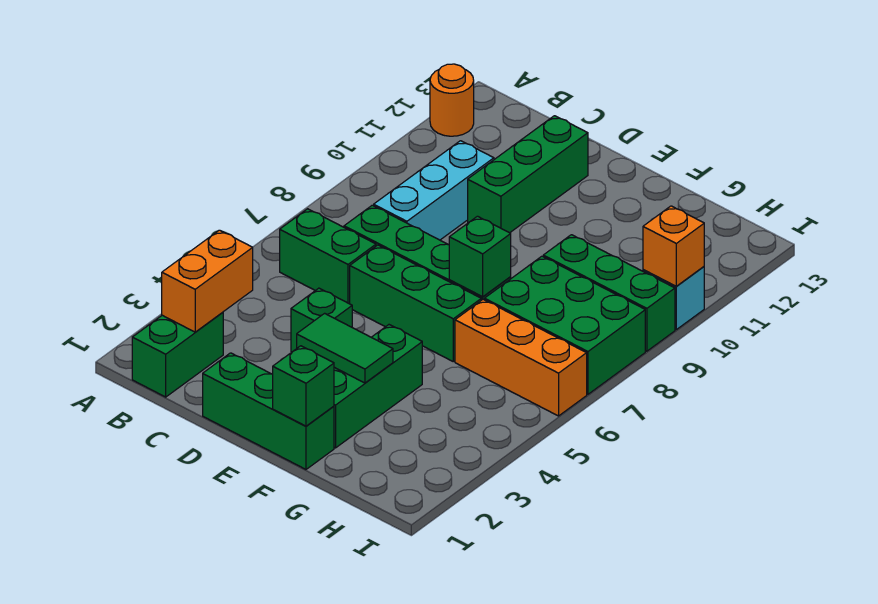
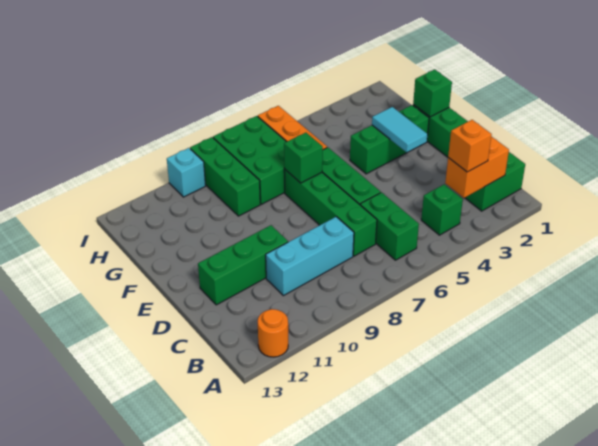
green 1x1 brick [291,288,352,352] -> green 1x1 brick moved to [421,184,463,235]
green 1x2 tile [297,313,393,383] -> cyan 1x2 tile [372,107,428,152]
orange 1x1 brick [643,206,704,286] -> orange 1x1 brick moved to [448,120,492,172]

